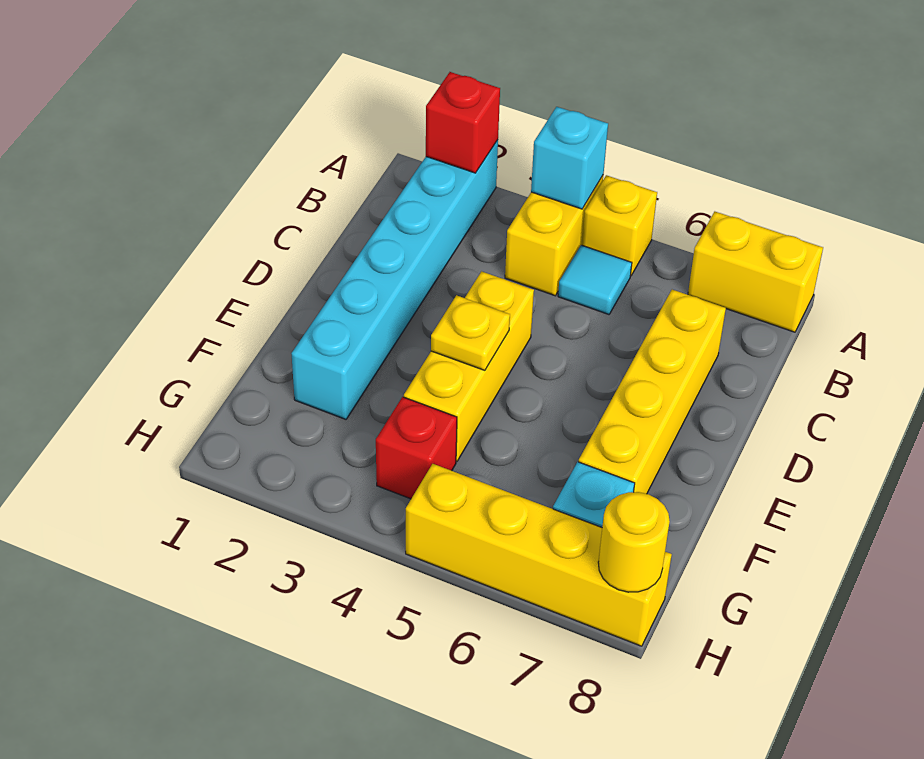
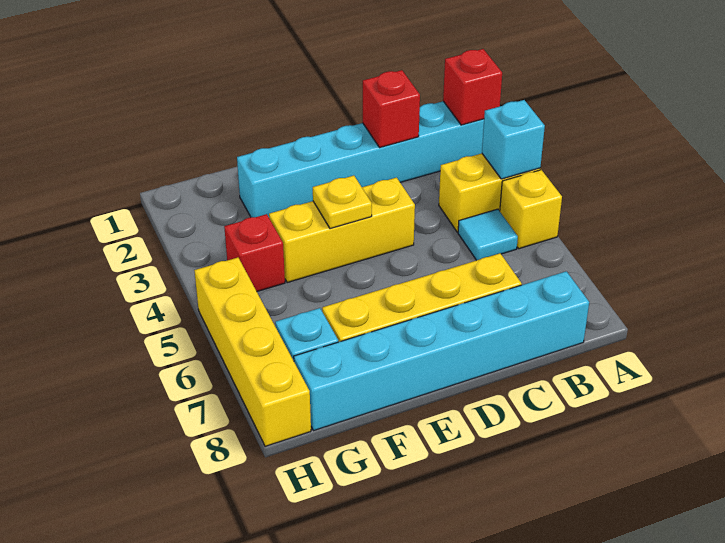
yellow 1x2 brick [688,212,823,332] -> none
none -> cyan 1x6 brick [294,271,589,431]
none -> red 1x1 brick [363,70,420,148]
yellow 1x1 round brick [598,492,670,592] -> none

